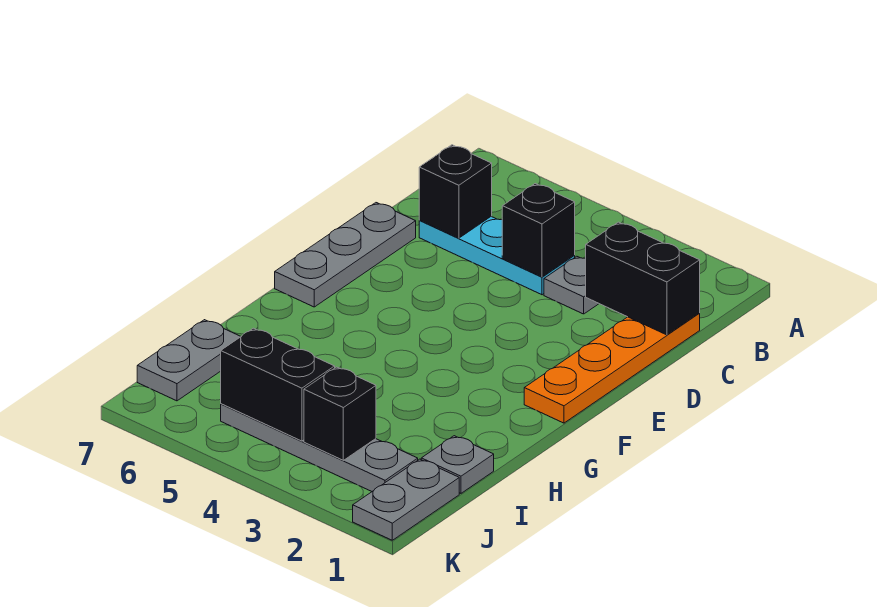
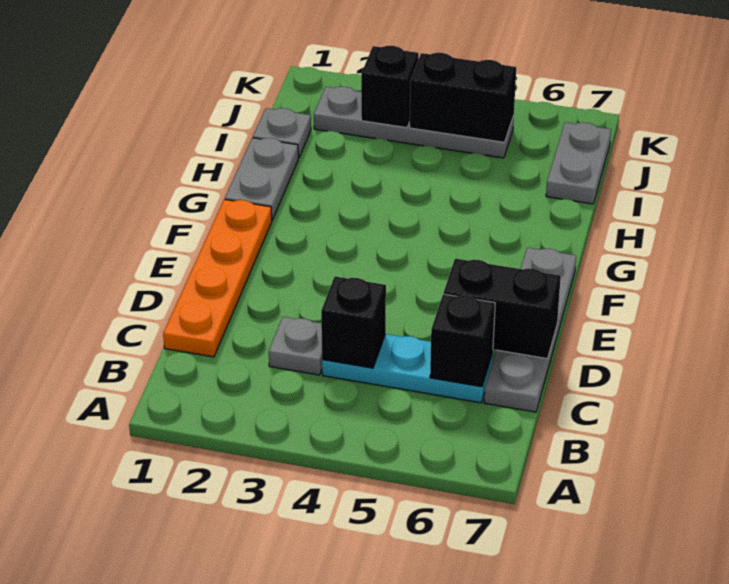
black 1x2 brick [586,222,700,335] -> black 1x2 brick moved to [444,259,561,359]
grey 1x3 plate [275,203,416,307] -> grey 1x4 plate [484,248,576,412]
grey 1x2 plate [353,459,459,540] -> grey 1x2 plate moved to [225,138,298,220]

